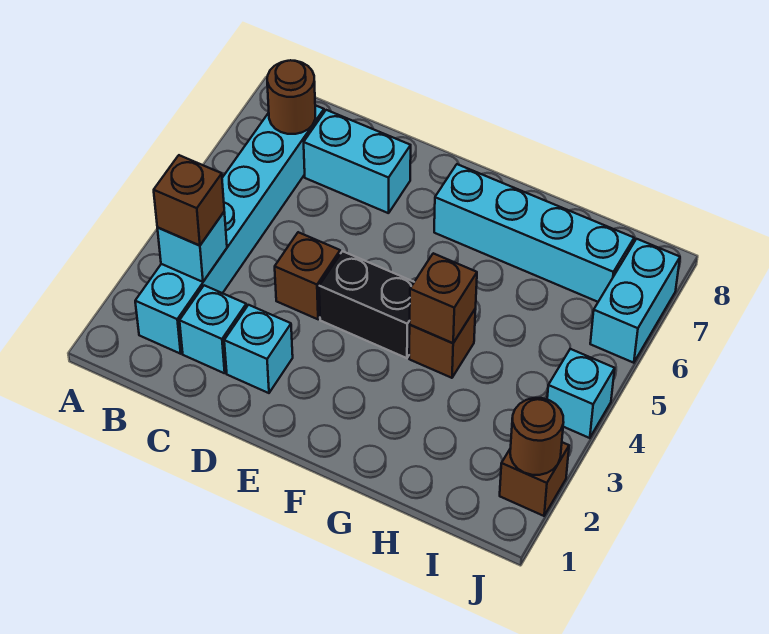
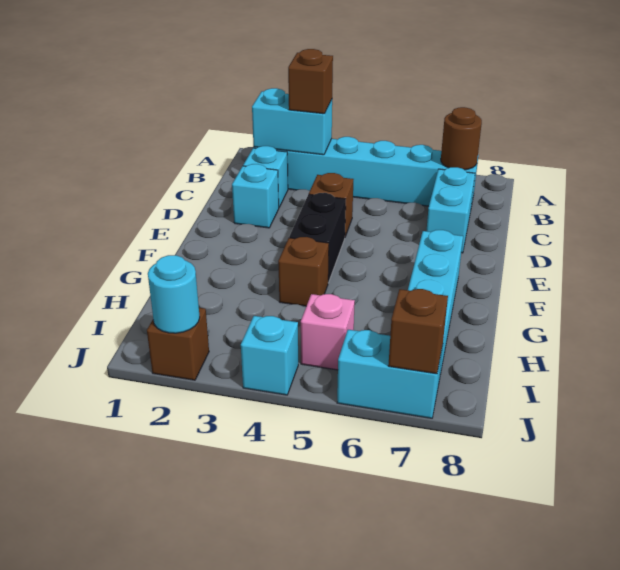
cyan 1x1 brick [157,212,227,282] -> cyan 1x2 brick [252,88,332,155]
brown 1x1 brick [410,253,477,343] -> brown 1x1 brick moved to [388,289,448,374]
none -> pink 1x1 brick [301,294,355,370]
brown 1x1 round brick [510,398,564,475] -> cyan 1x1 round brick [148,255,200,333]

